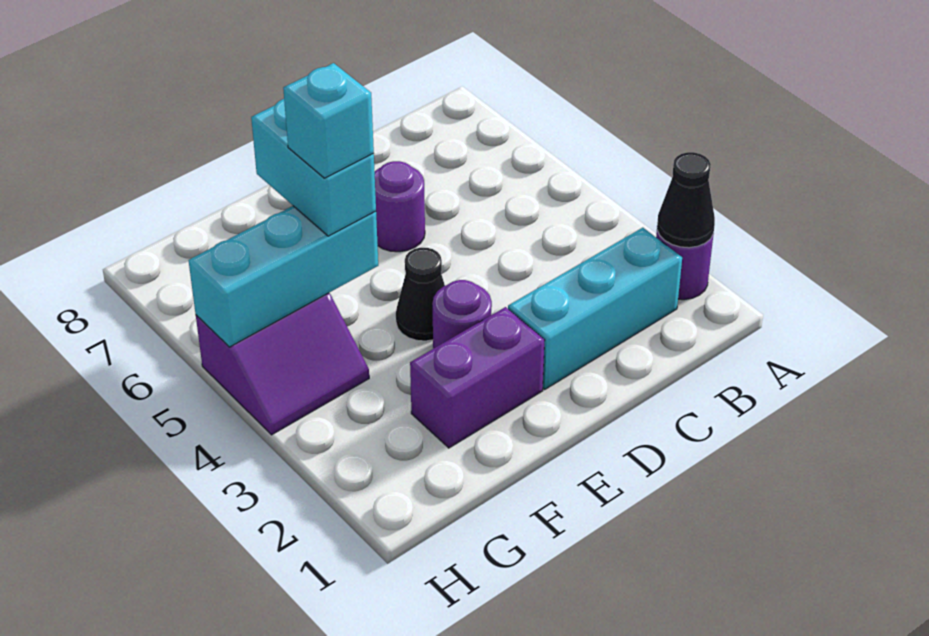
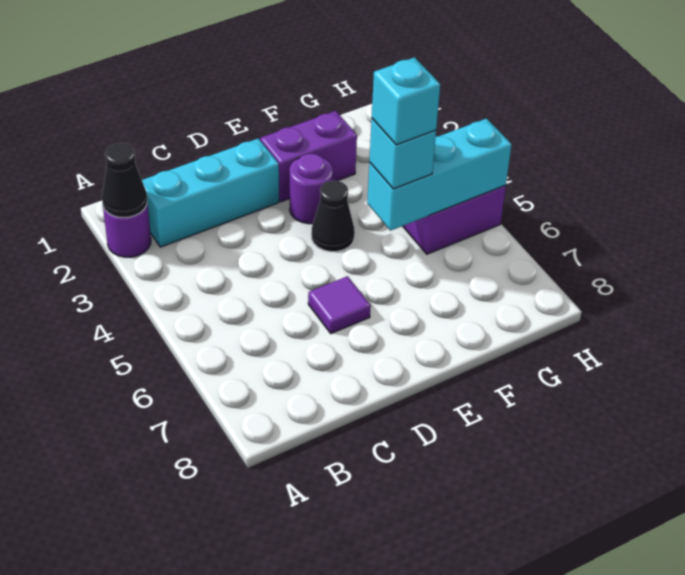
purple 1x1 round brick [375,161,425,252] -> purple 1x1 tile [308,276,371,334]
cyan 1x2 brick [251,99,376,236] -> cyan 1x1 brick [369,119,436,189]

